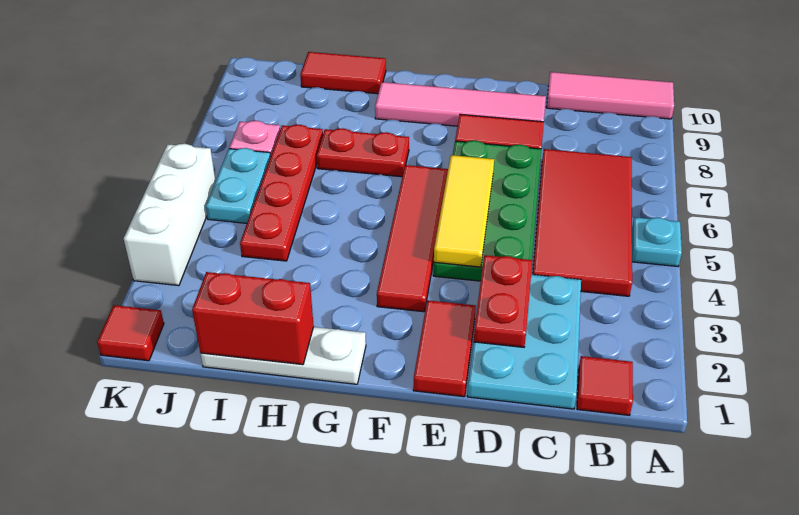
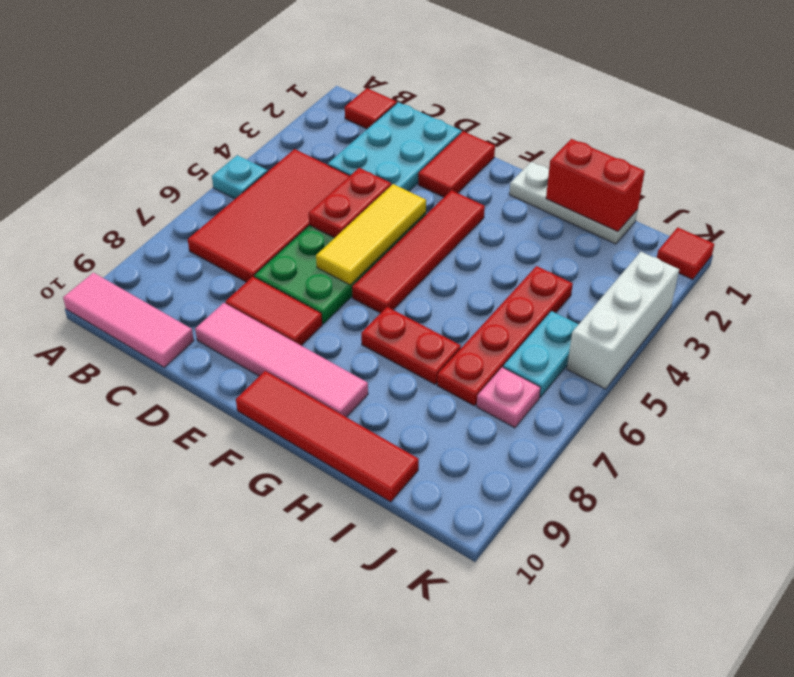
red 1x2 plate [474,255,532,347] -> red 1x2 plate moved to [309,168,391,238]
red 1x2 tile [300,52,386,94] -> red 1x4 tile [236,371,419,502]

